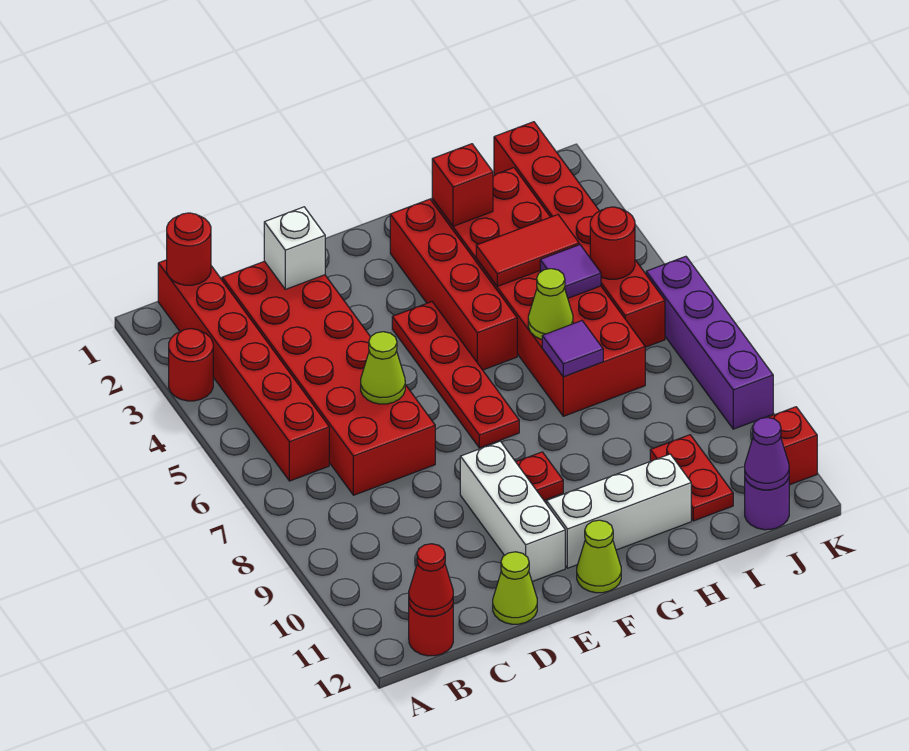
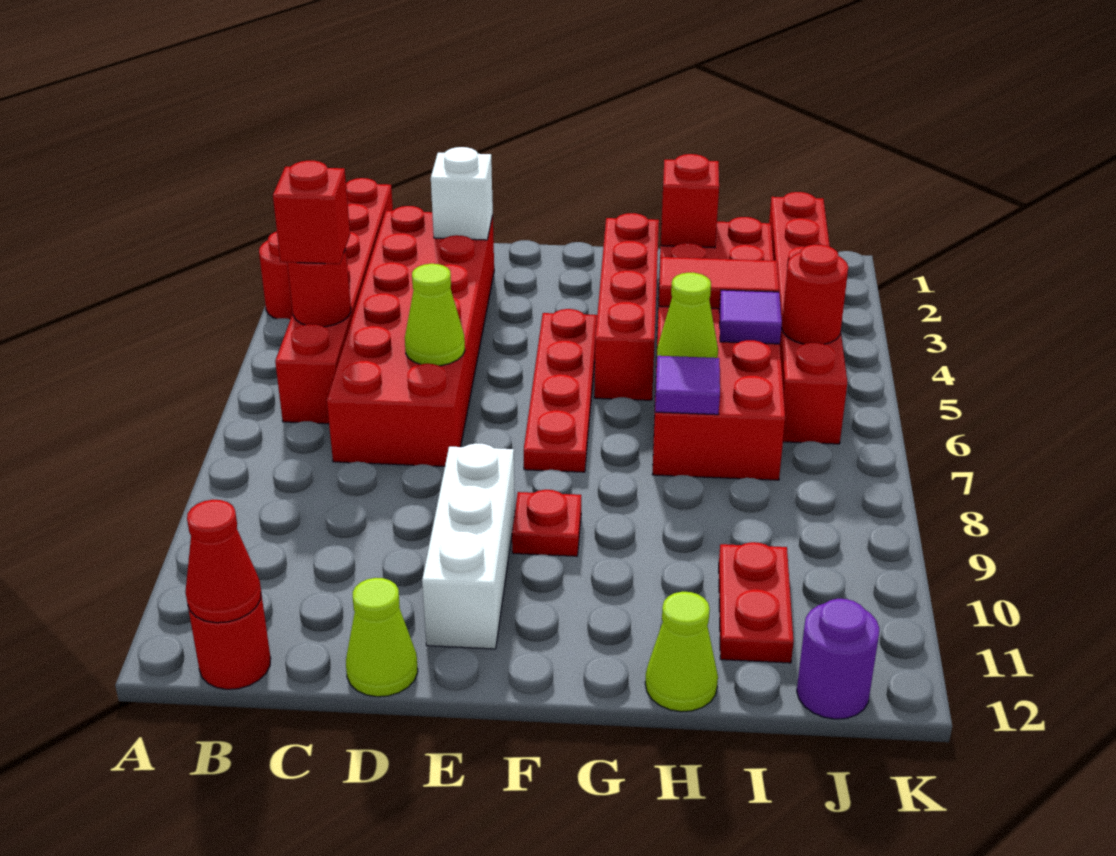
red 1x1 round brick [167,213,211,285] -> red 1x1 round brick moved to [287,248,351,327]
white 1x3 brick [547,454,691,568] -> none
lime 1x1 cone [577,520,621,593] -> lime 1x1 cone moved to [645,592,718,712]
purple 1x1 cone [745,417,789,490] -> none
purple 1x4 brick [646,256,773,429] -> none
red 1x1 brick [768,407,817,485] -> red 1x1 brick moved to [273,161,350,264]

